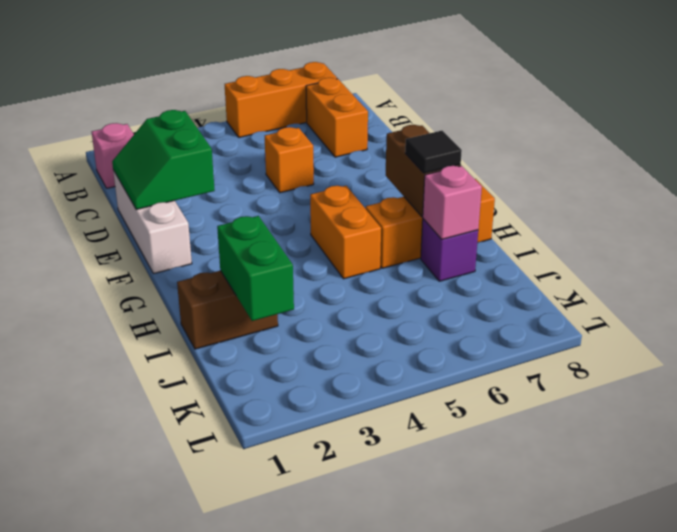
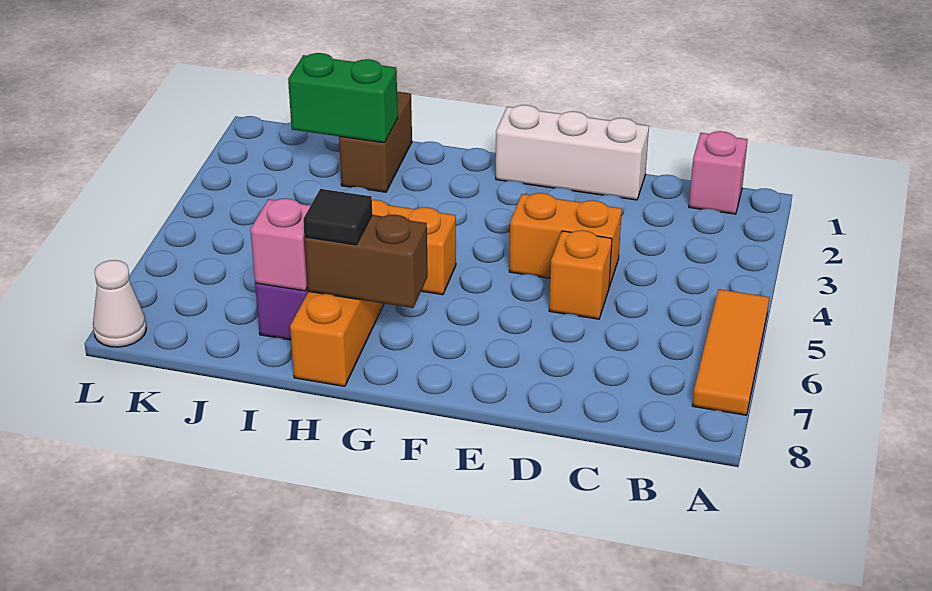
orange 1x3 brick [225,62,337,137] -> orange 1x3 tile [692,289,769,415]
orange 1x2 brick [306,78,368,157] -> orange 1x2 brick moved to [509,193,622,287]
green 2x2 slope [112,110,215,210] -> none
none -> white 1x1 cone [93,260,146,347]

